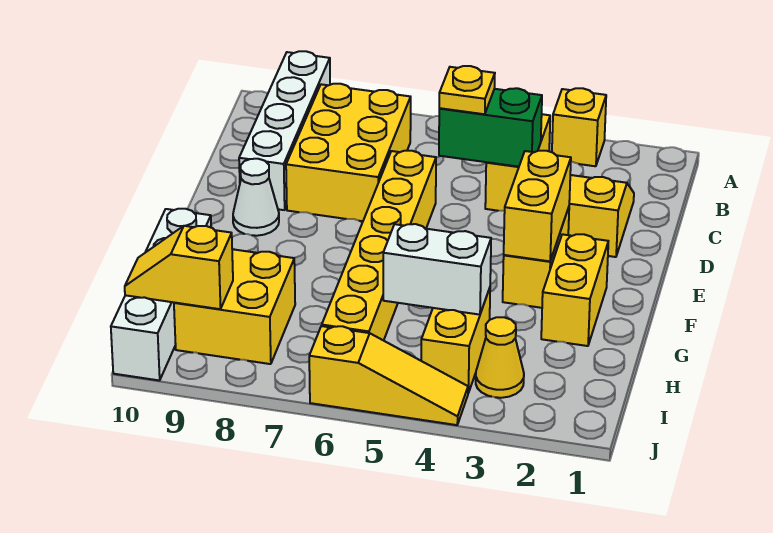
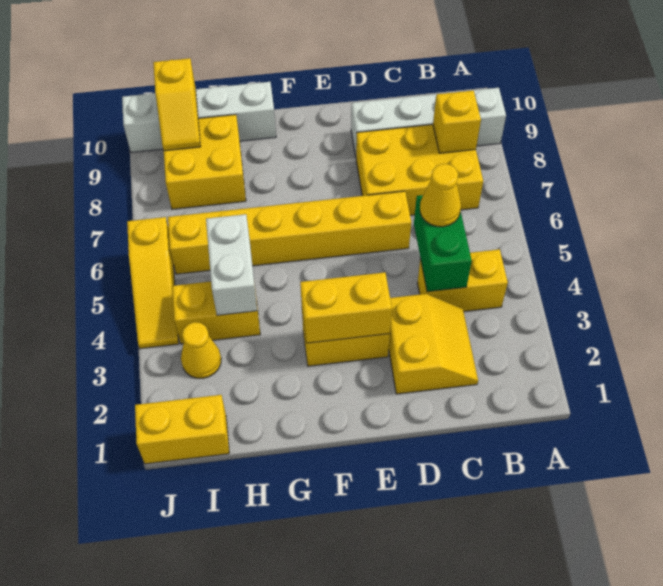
yellow 1x1 brick [552,88,606,166] -> yellow 1x1 brick moved to [433,90,481,153]
yellow 1x1 plate [439,66,495,114] -> yellow 1x1 cone [420,164,461,227]
white 1x1 cone [233,159,279,236] -> none
yellow 1x2 brick [541,234,608,346] -> yellow 1x2 brick moved to [135,395,229,464]
yellow 1x2 slope [125,226,233,309] -> yellow 1x2 slope turned to [153,58,201,151]

